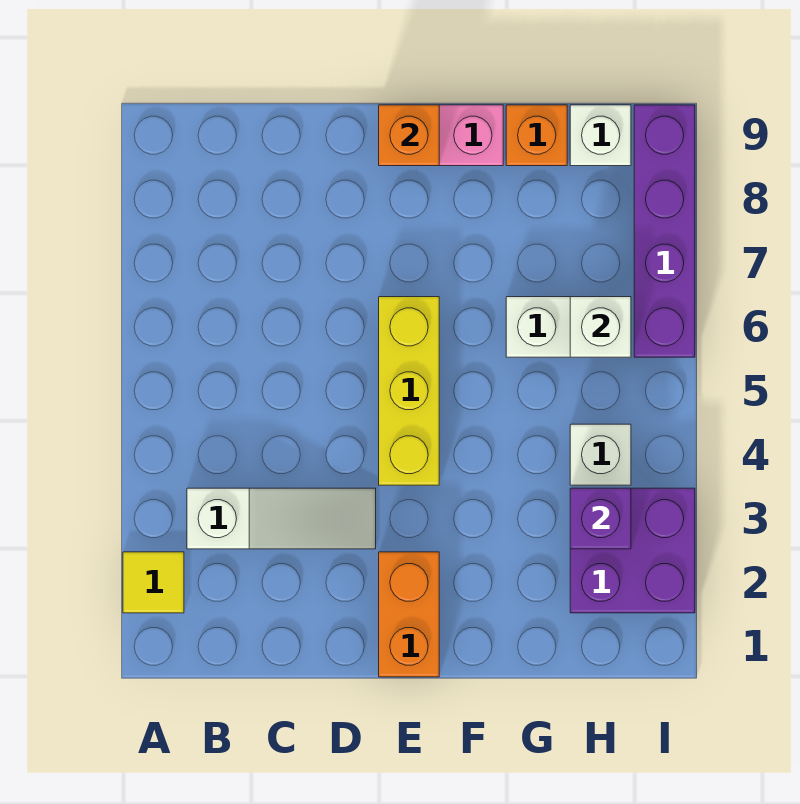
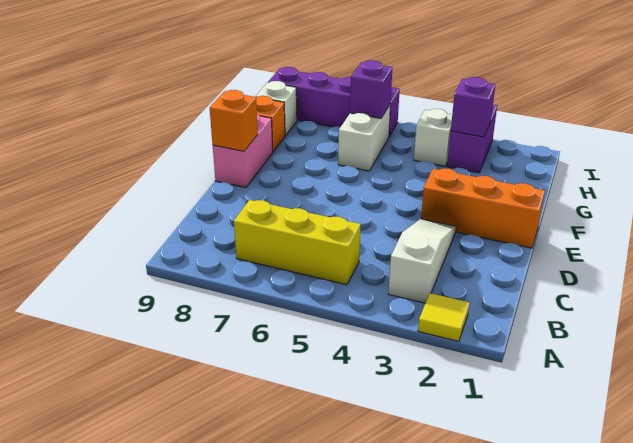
orange 1x2 brick [379,552,439,677] -> orange 1x3 brick [421,168,545,248]
yellow 1x3 brick [379,297,439,485] -> yellow 1x3 brick moved to [234,200,361,285]
purple 2x2 brick [570,488,695,613] -> purple 1x2 brick [447,105,497,173]
white 1x1 brick [570,297,631,357] -> purple 1x1 brick [350,60,392,118]

